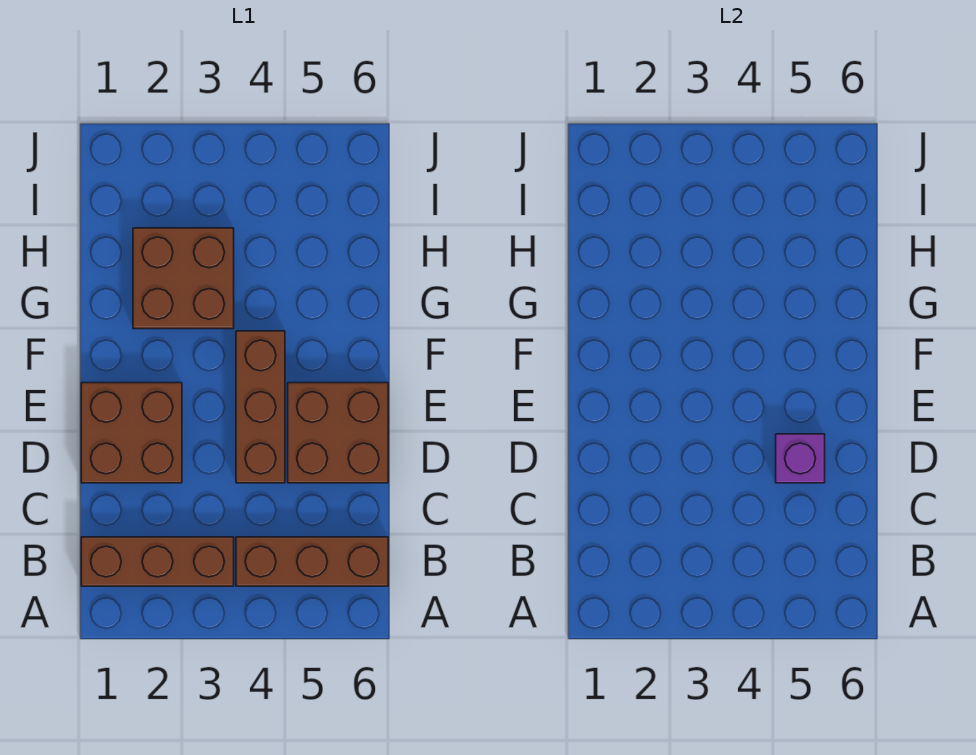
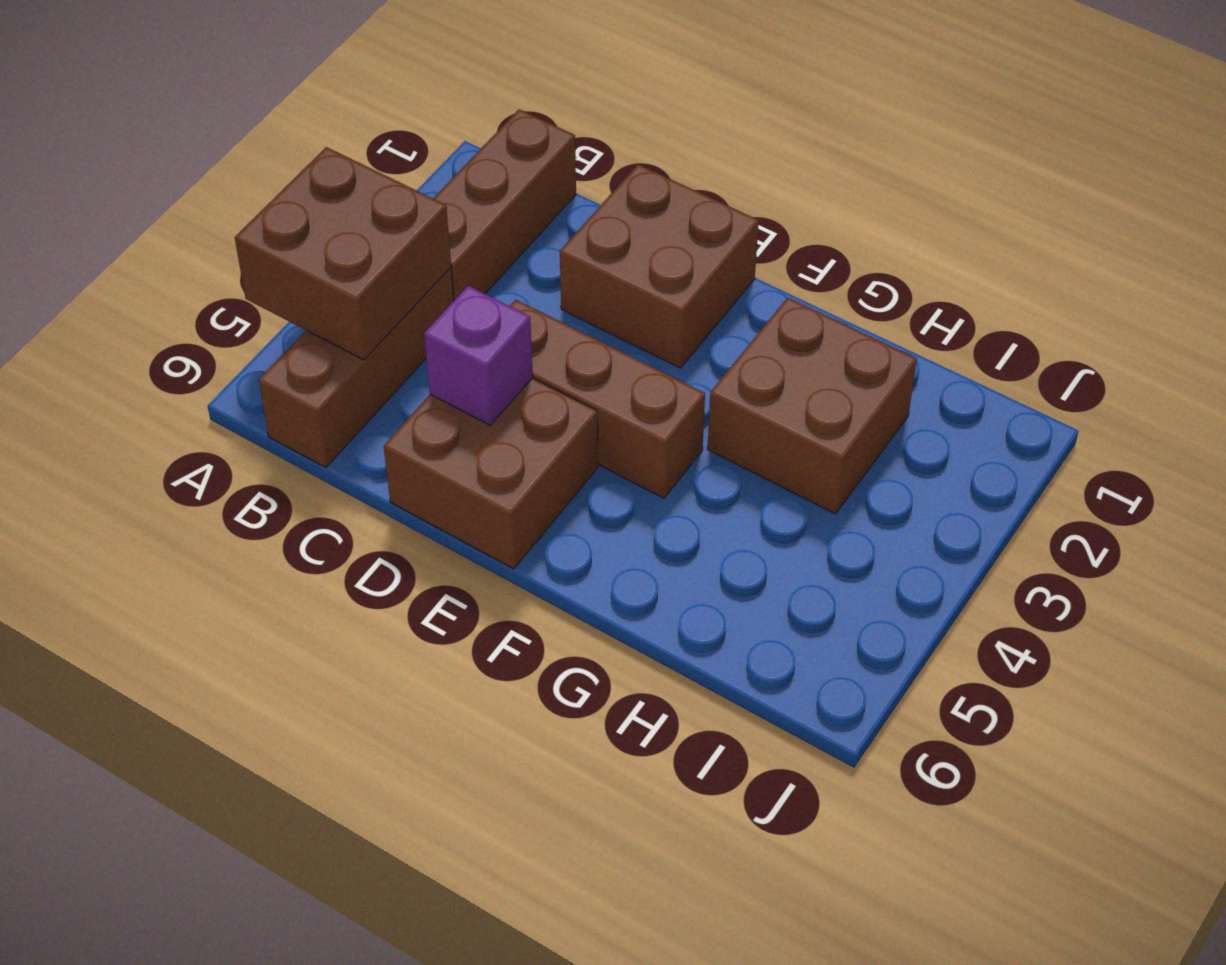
none -> brown 2x2 brick [235,147,451,360]

